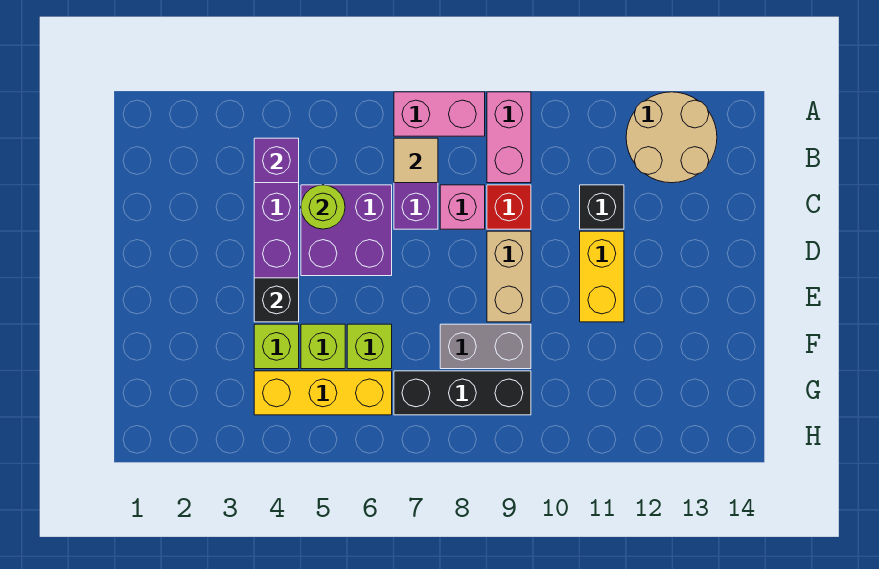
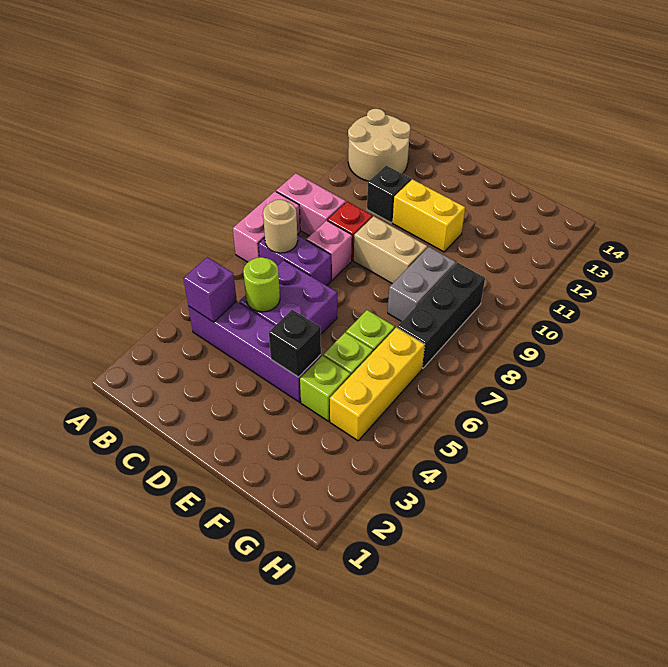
tan 1x1 tile [394,138,438,183] -> tan 1x1 round brick [263,200,298,253]

